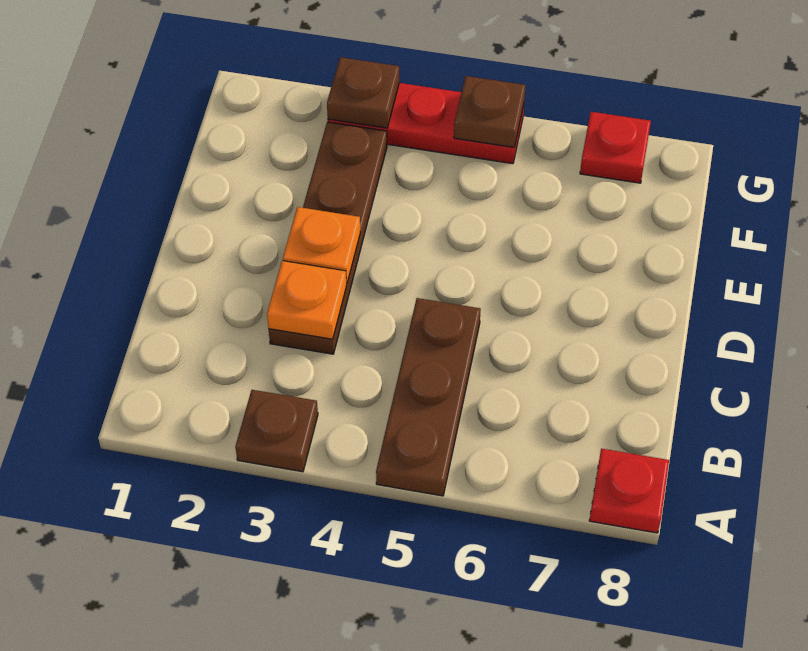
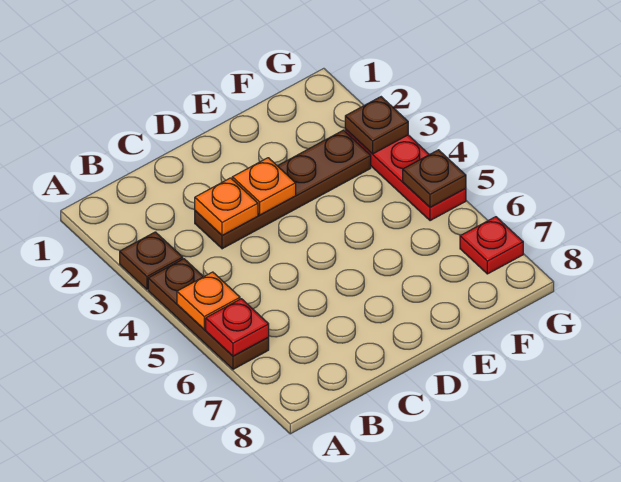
brown 1x3 plate [376,298,481,496] -> brown 1x3 plate turned to [148,259,269,369]
none -> orange 1x1 plate [177,272,240,329]
red 1x1 plate [589,449,669,533] -> red 1x1 plate moved to [206,299,269,356]

